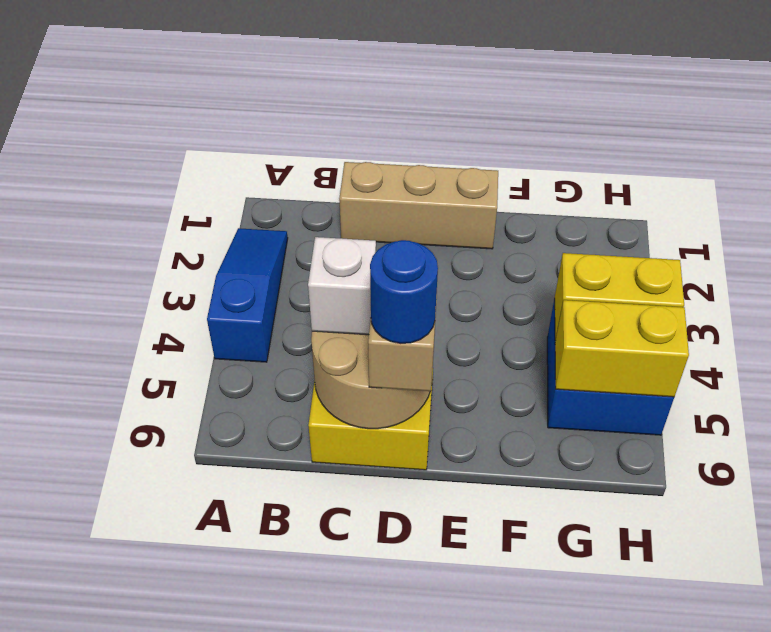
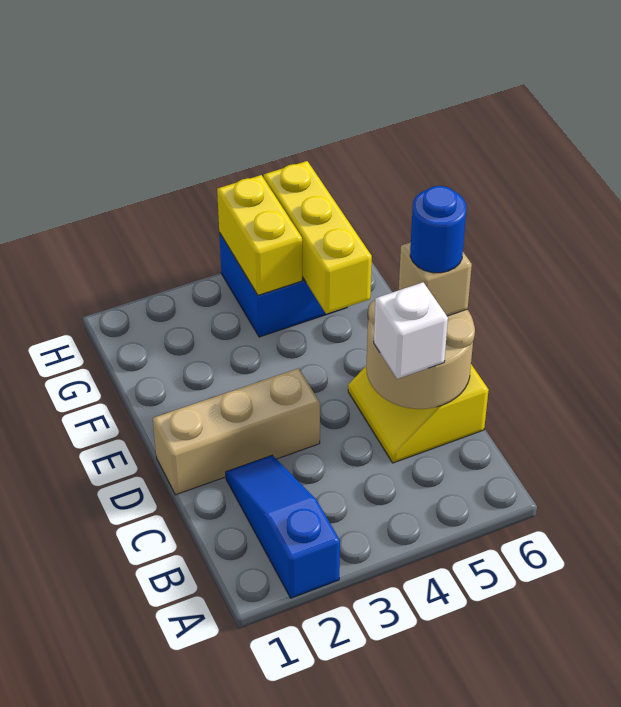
blue 1x3 slope [207,228,288,362] -> blue 1x3 slope turned to [226,455,340,598]
tan 1x3 brick [339,162,498,249] -> tan 1x3 brick turned to [153,368,320,495]
yellow 1x2 brick [555,300,689,397] -> yellow 1x3 brick [264,161,372,314]

